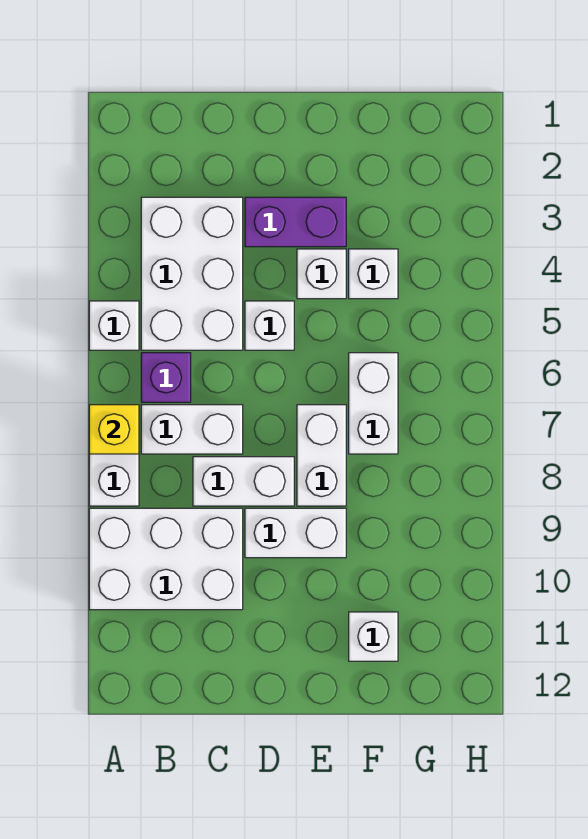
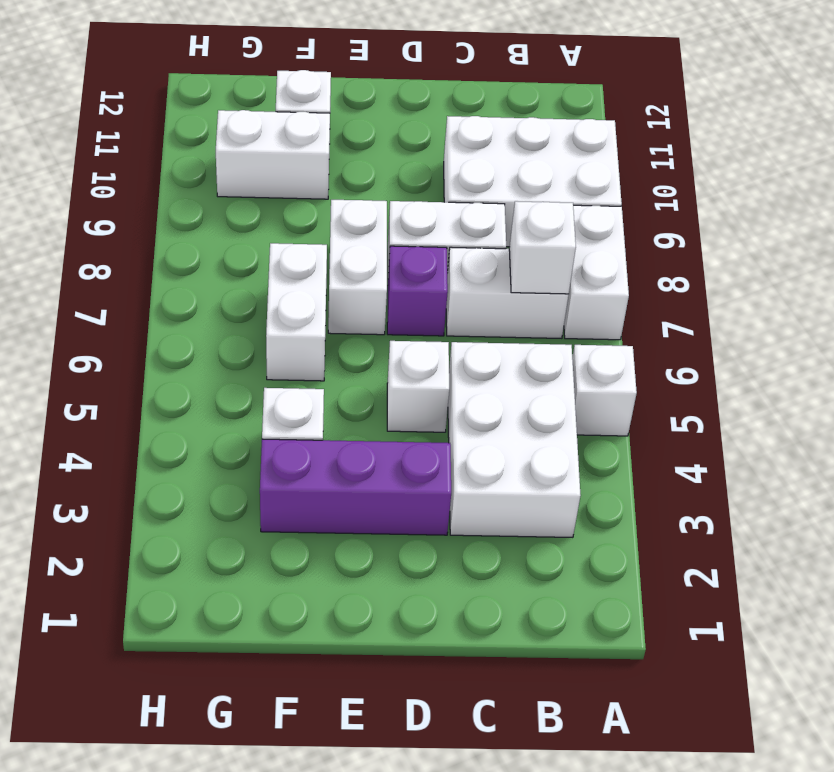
yellow 1x1 brick [89,405,139,454] -> none
purple 1x1 brick [141,353,191,402] -> purple 1x1 brick moved to [387,246,448,336]
purple 1x2 brick [245,197,346,247] -> purple 1x3 brick [260,439,451,535]
white 1x2 brick [245,508,346,558] -> white 1x2 brick moved to [216,110,330,199]
white 1x1 brick [297,249,346,299] -> white 1x1 brick moved to [509,201,576,294]

